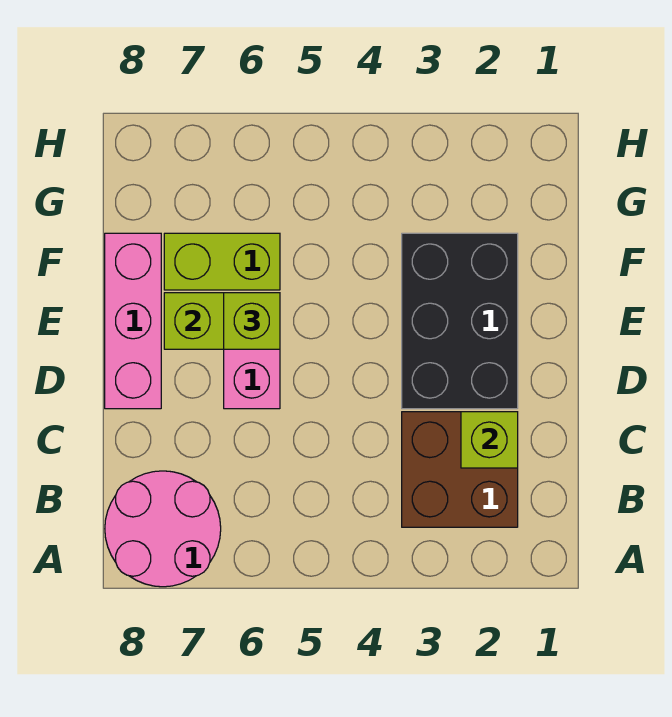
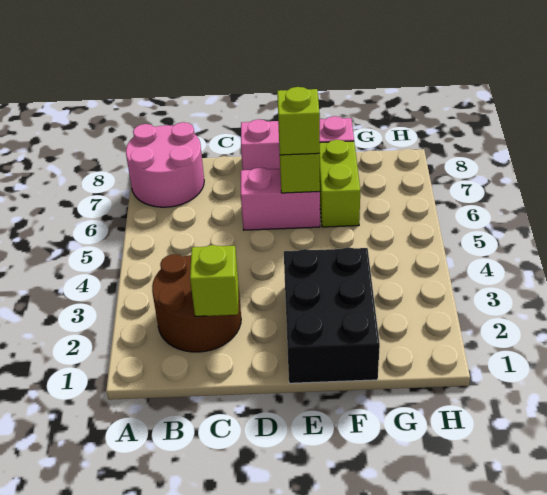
brown 2x2 brick [402,412,518,527] -> brown 2x2 round brick [152,254,241,352]
black 2x3 brick [402,233,518,409] -> black 2x3 brick turned to [284,247,380,383]

